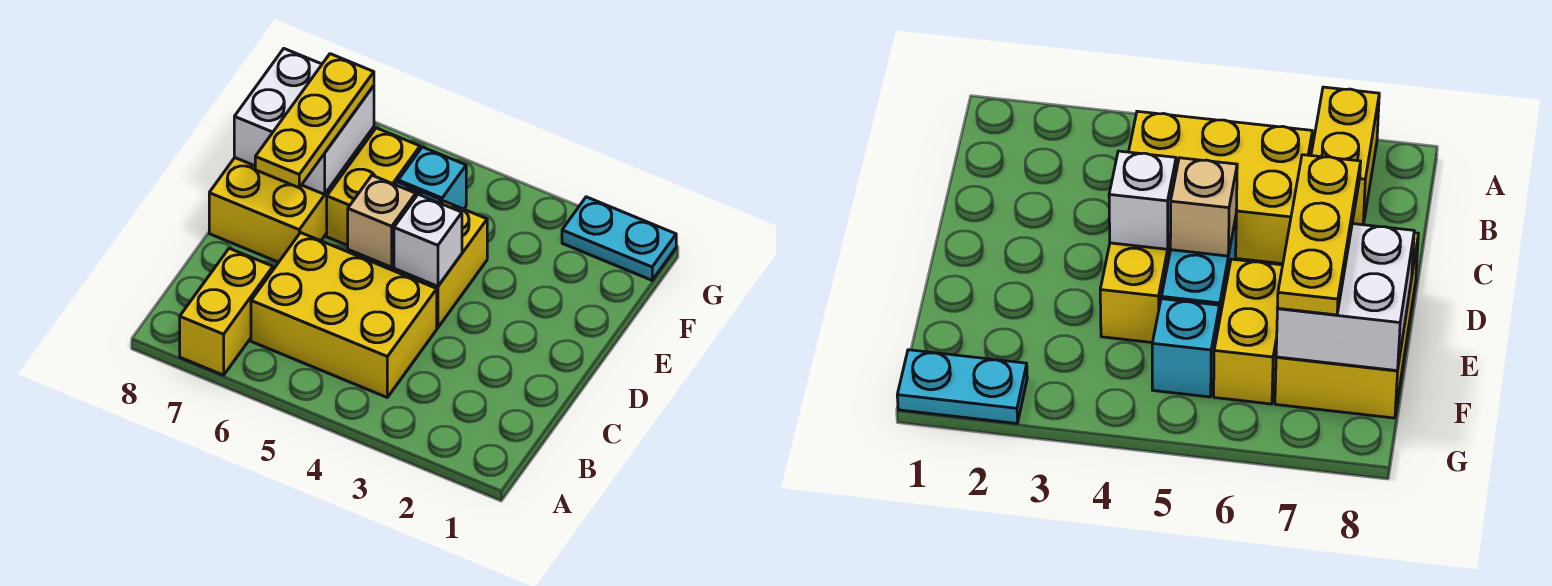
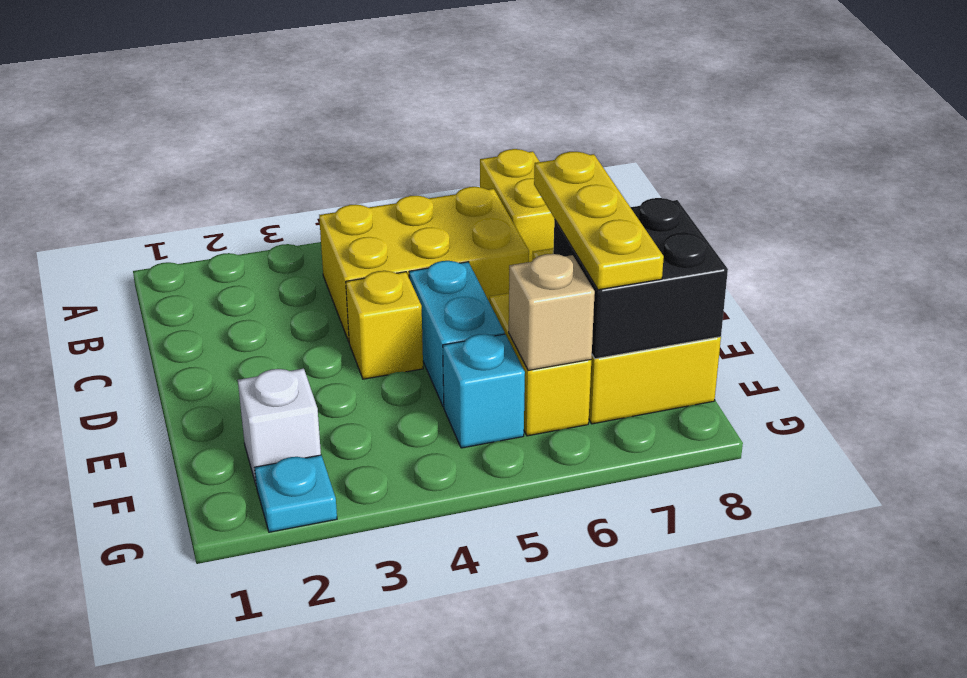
yellow 1x2 brick [394,201,487,328] -> yellow 1x1 brick [346,271,423,379]
white 1x1 brick [394,194,462,286] -> white 1x1 brick moved to [238,368,321,484]
tan 1x1 brick [348,175,416,267] -> tan 1x1 brick moved to [509,254,595,371]
white 2x2 brick [234,49,374,194] -> black 2x2 brick [553,198,728,359]
cyan 1x2 plate [562,197,676,280] -> cyan 1x1 plate [255,455,337,532]

